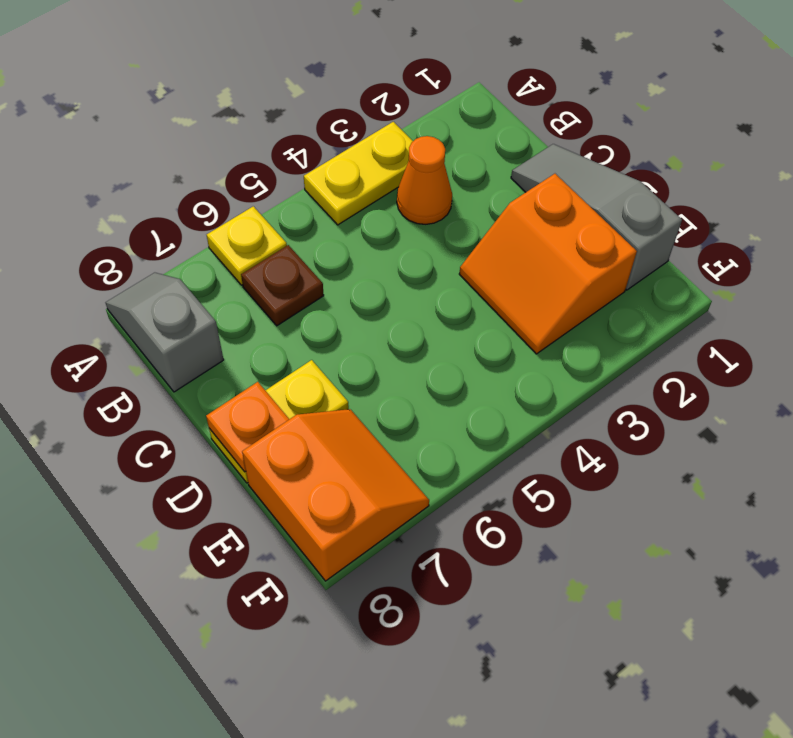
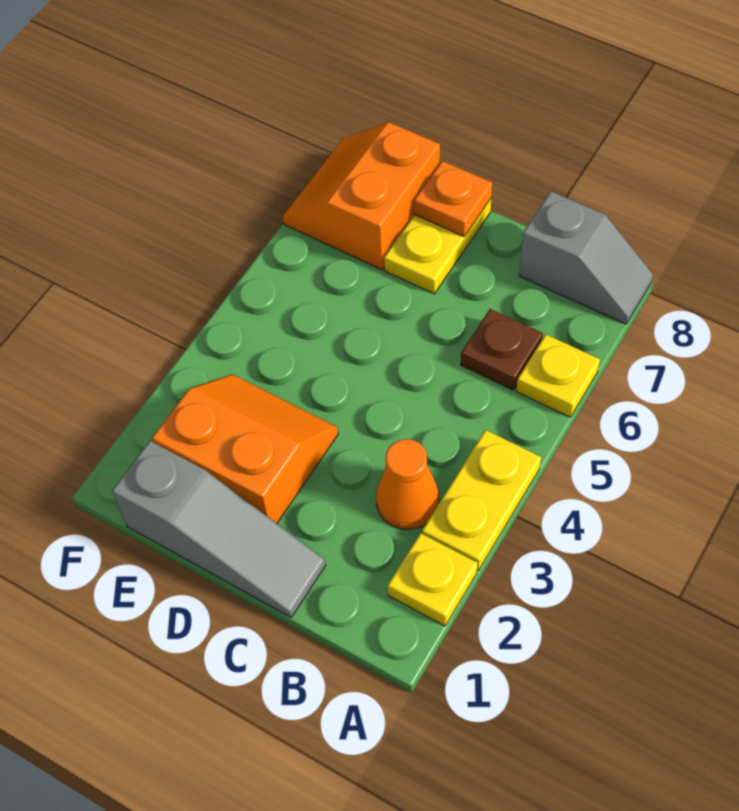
none -> yellow 1x1 plate [388,533,478,626]
orange 2x2 slope [242,409,429,581] -> orange 2x2 slope turned to [283,122,440,270]

